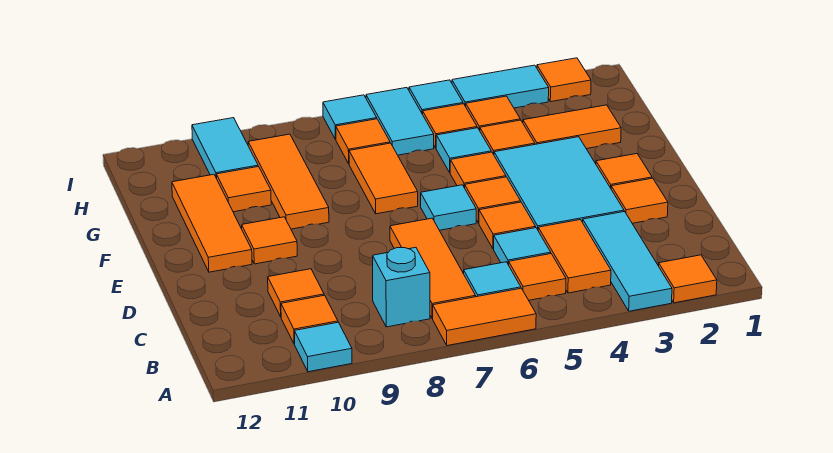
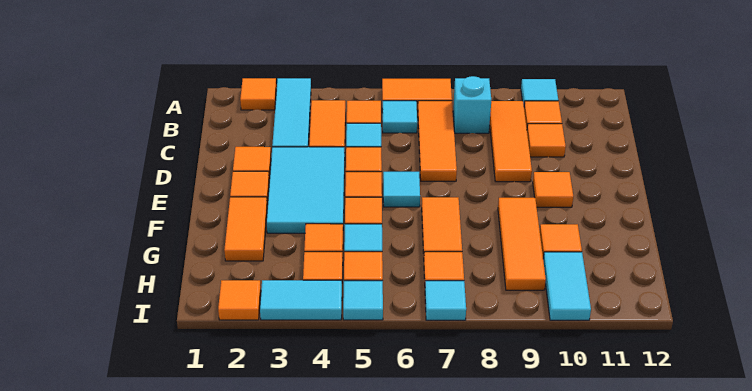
orange 1x3 tile [172,174,252,272] -> orange 1x3 tile moved to [490,101,532,182]
orange 1x2 tile [523,105,621,149] -> orange 1x2 tile turned to [224,197,267,261]
cyan 1x2 tile [366,88,434,155] -> none

